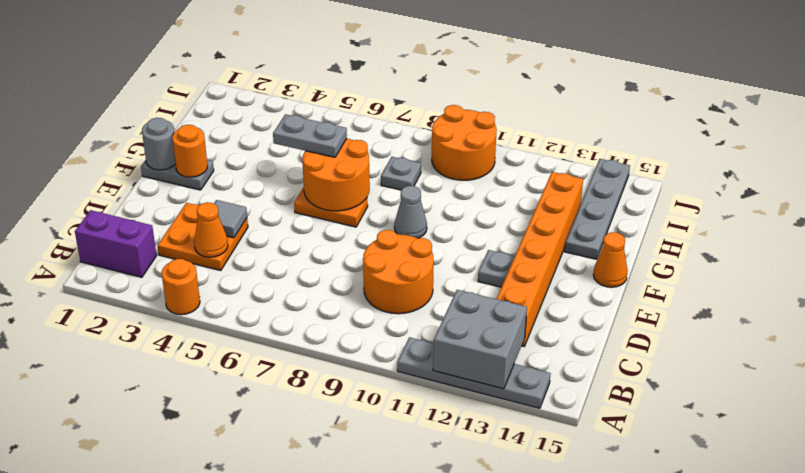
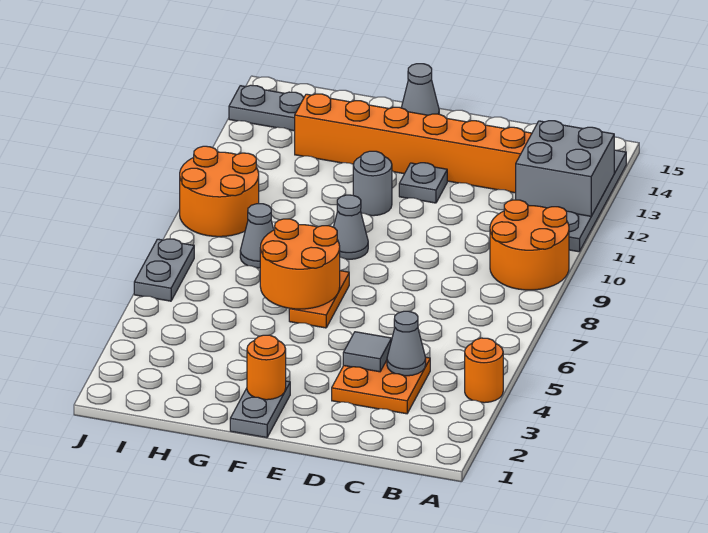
purple 1x2 brick [75,210,157,277] -> none
orange 1x1 cone [194,202,228,257] -> grey 1x1 cone [387,311,426,376]
orange 2x2 round brick [363,230,434,314] -> orange 2x2 round brick moved to [490,200,569,290]
grey 1x1 round brick [142,118,176,170] -> grey 1x1 round brick moved to [353,151,392,216]
orange 1x1 cone [593,232,628,287] -> grey 1x1 cone [401,64,439,115]
grey 1x2 plate [273,114,347,157] -> grey 1x2 plate moved to [134,239,194,301]
grey 1x1 plate [381,157,421,190] -> grey 1x1 cone [240,204,274,268]

